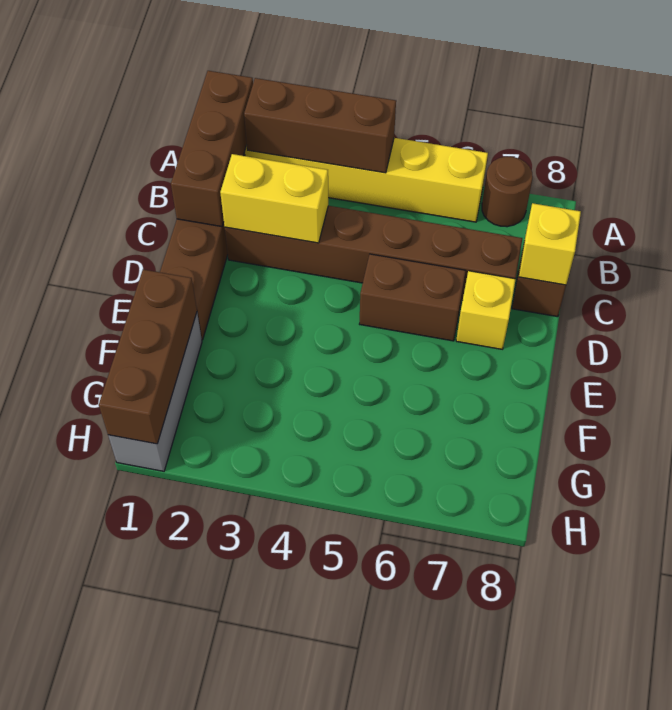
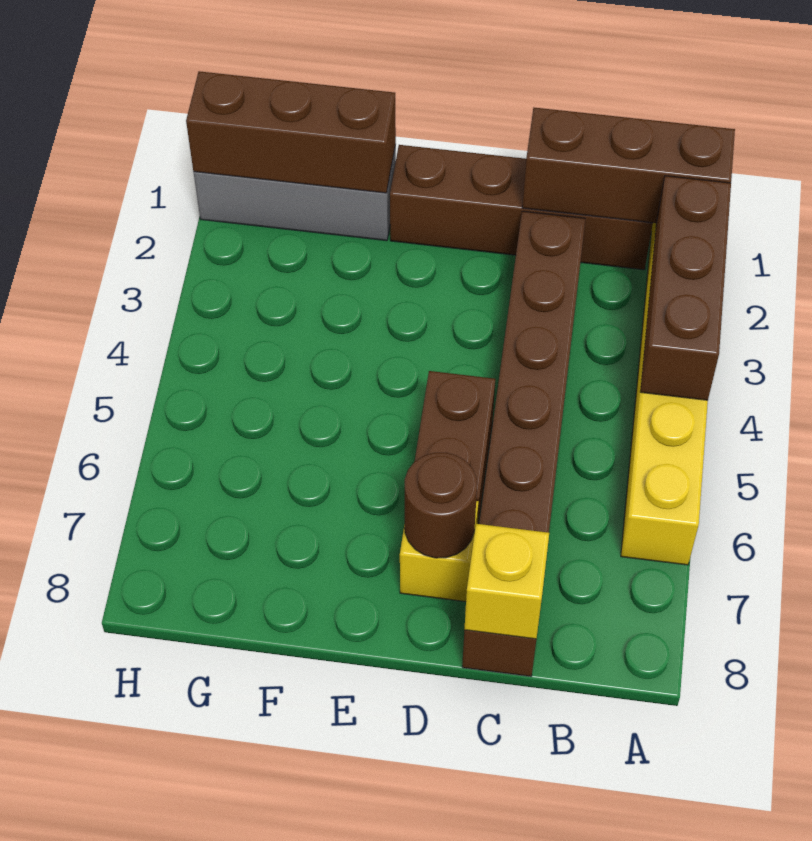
brown 1x1 round brick [482,157,533,227] -> brown 1x1 round brick moved to [405,453,477,558]
yellow 1x2 brick [220,154,328,243] -> none

